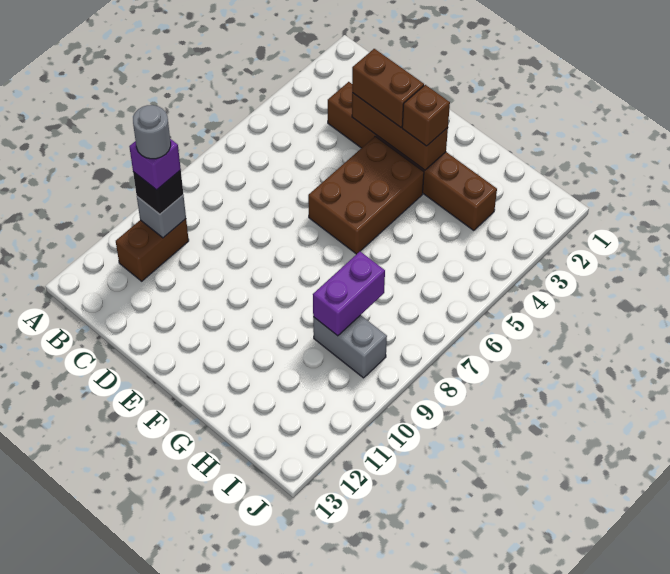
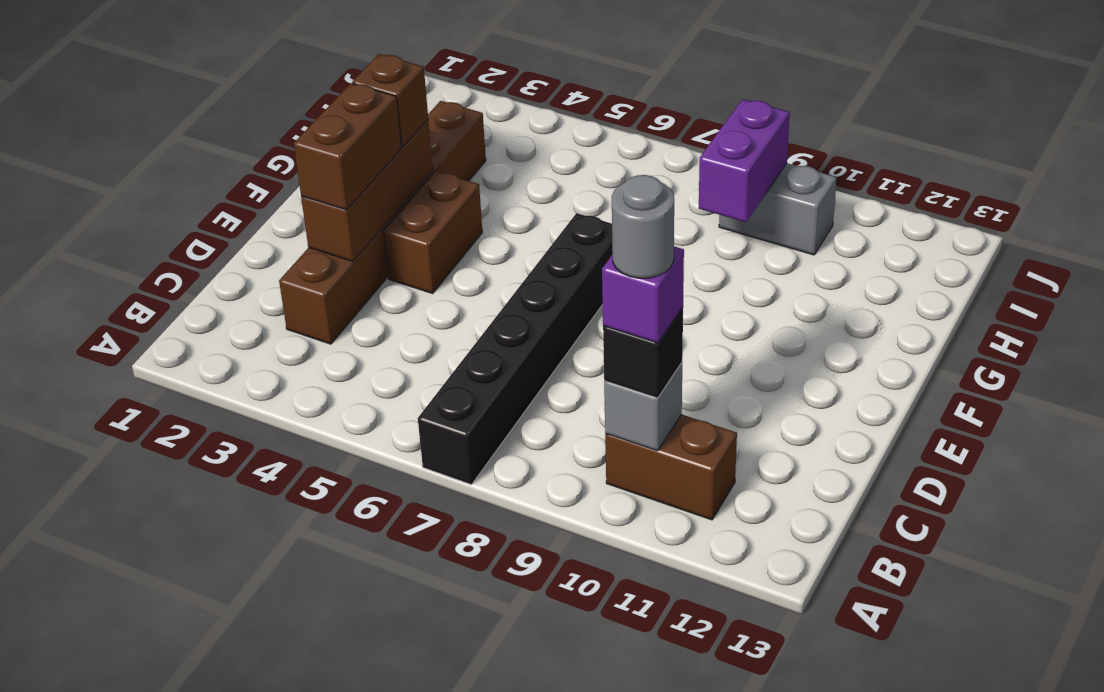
none -> black 1x6 brick [418,213,613,485]
brown 2x3 brick [308,136,424,254] -> brown 1x2 brick [383,171,482,293]
purple 1x2 brick [313,252,385,336] -> purple 1x2 brick turned to [699,99,790,222]
grey 1x2 brick [313,315,387,378] -> grey 1x2 brick turned to [719,163,836,255]

